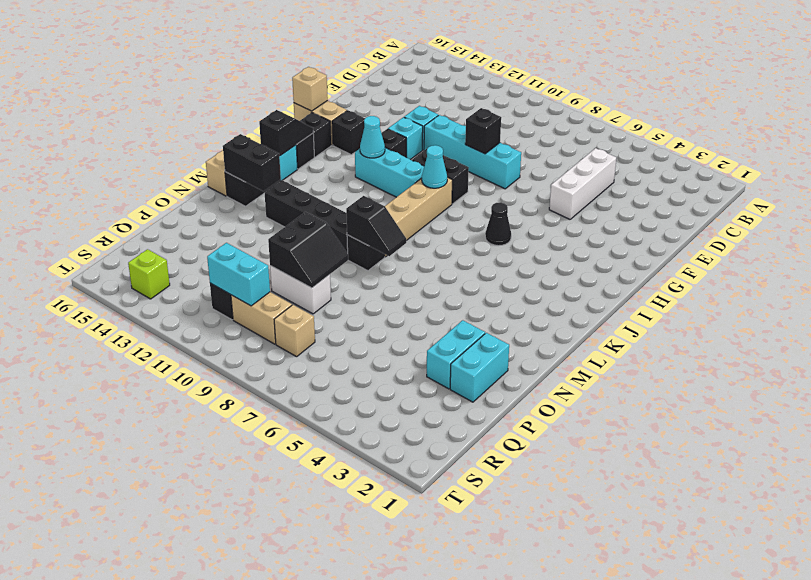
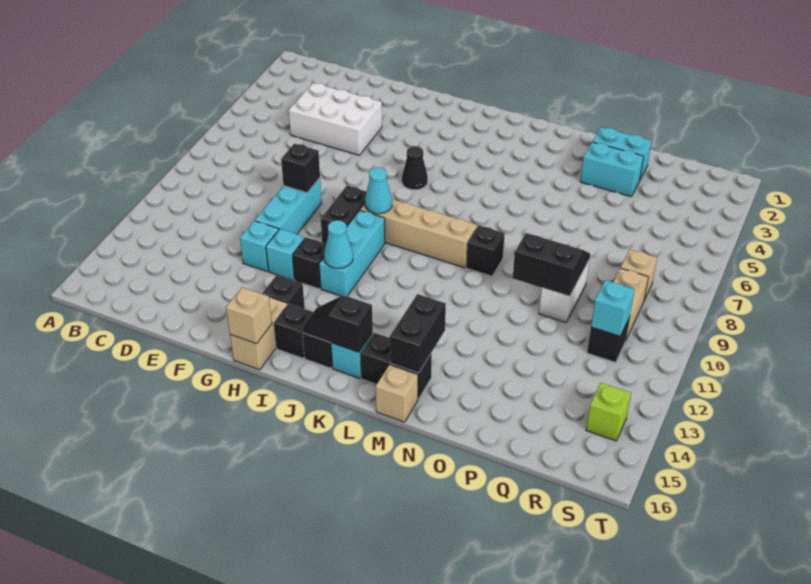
white 1x3 brick [549,148,616,219] -> white 2x3 brick [289,83,382,155]
cyan 1x4 brick [424,115,521,189] -> cyan 1x3 brick [255,178,322,234]
black 1x2 slope [346,196,406,256] -> none
black 1x4 brick [264,180,348,254] -> none
cyan 1x2 brick [207,243,270,306] -> cyan 1x1 brick [591,280,635,336]

